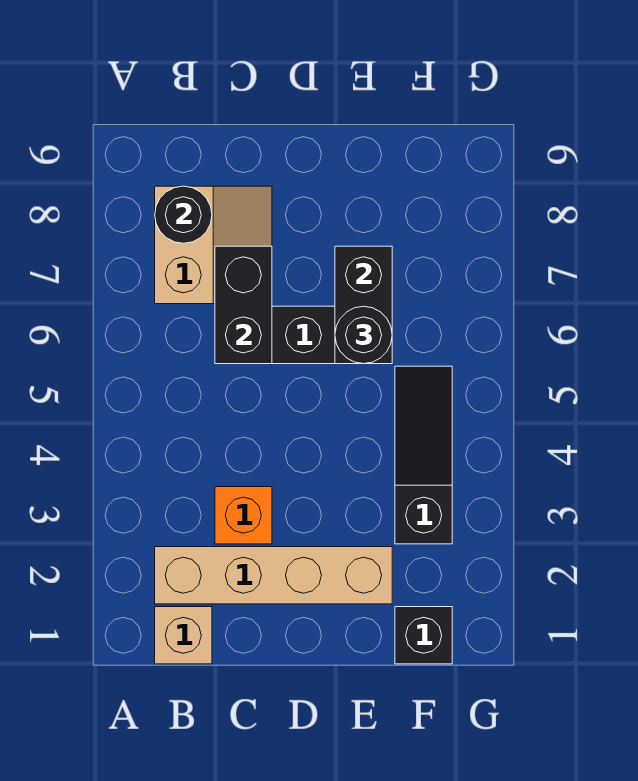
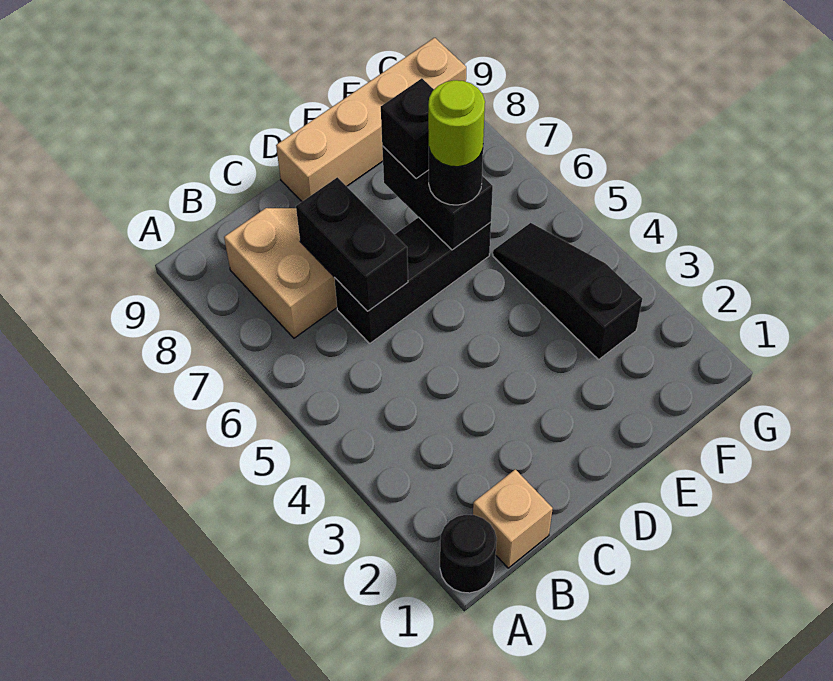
tan 1x4 brick [155,547,392,604] -> tan 1x4 brick moved to [276,38,466,201]
black 1x1 round brick [155,186,212,243] -> black 1x1 round brick moved to [440,515,497,593]
orange 1x1 brick [215,487,272,544] -> none
none -> lime 1x1 round brick [428,80,485,167]
black 1x1 brick [395,607,452,664] -> black 1x1 brick moved to [381,78,434,179]

